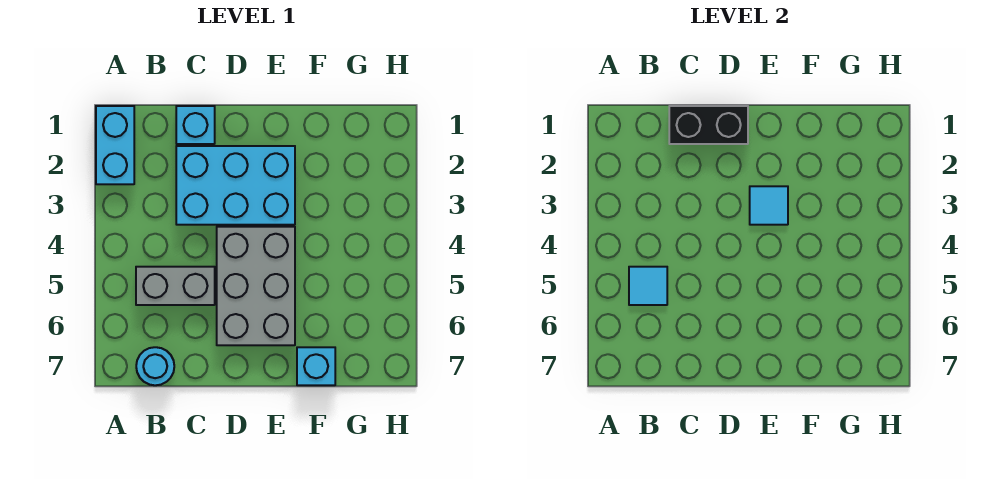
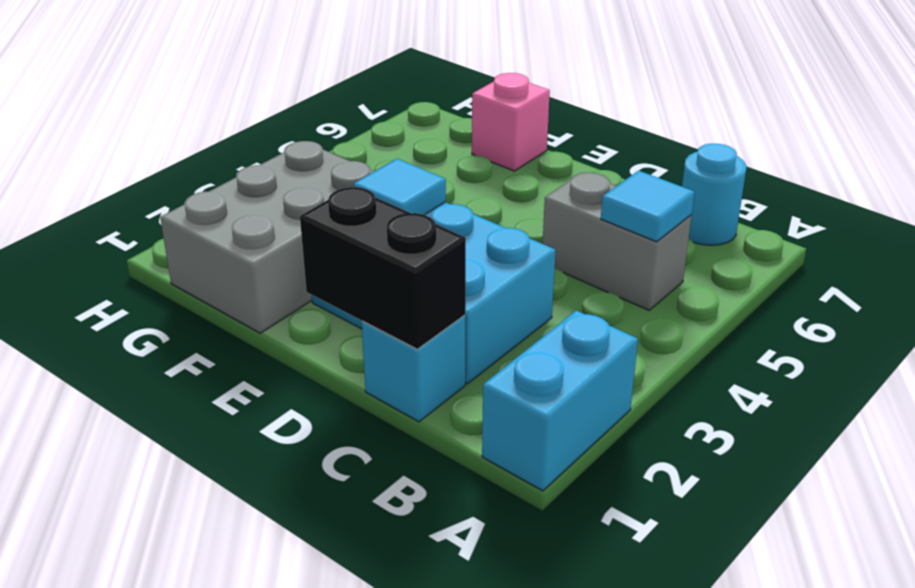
grey 2x3 brick [217,227,295,345] -> grey 2x3 brick moved to [160,141,374,333]
cyan 1x1 brick [297,347,335,385] -> pink 1x1 brick [472,73,550,171]

